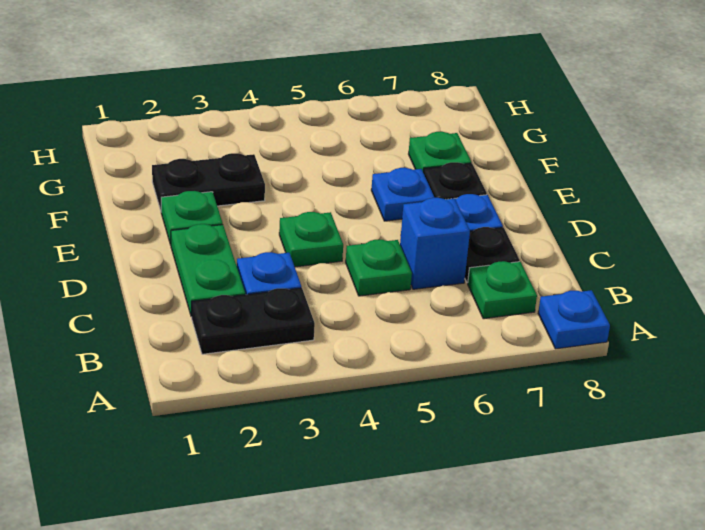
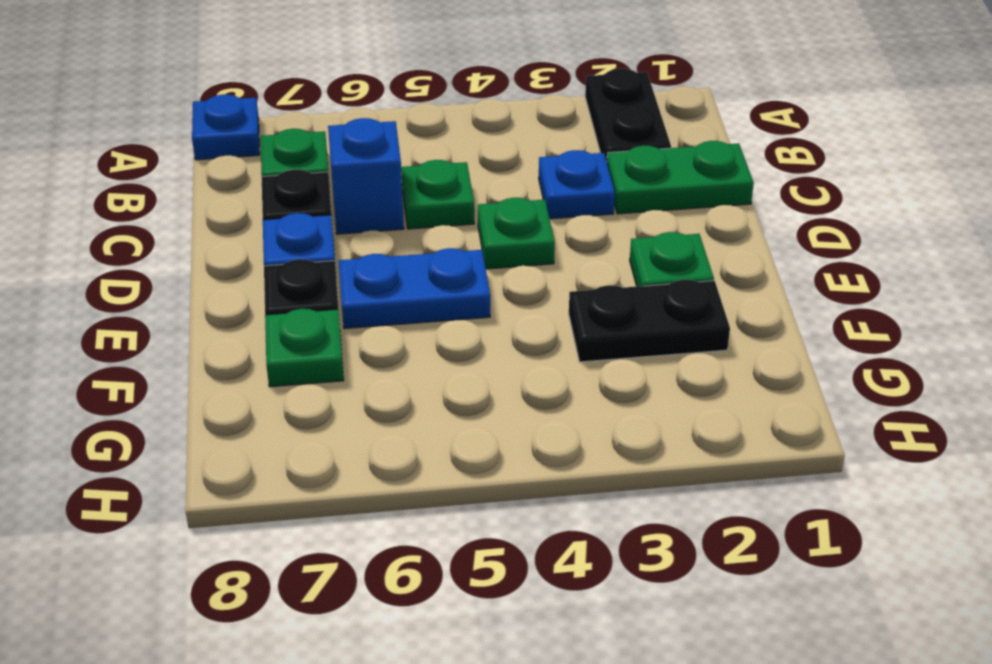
black 1x2 plate [192,288,315,354] -> black 1x2 plate turned to [585,69,671,161]
green 1x2 plate [171,224,245,317] -> green 1x2 plate turned to [607,141,754,214]
blue 1x1 plate [371,168,435,221] -> blue 1x2 plate [338,248,490,329]

